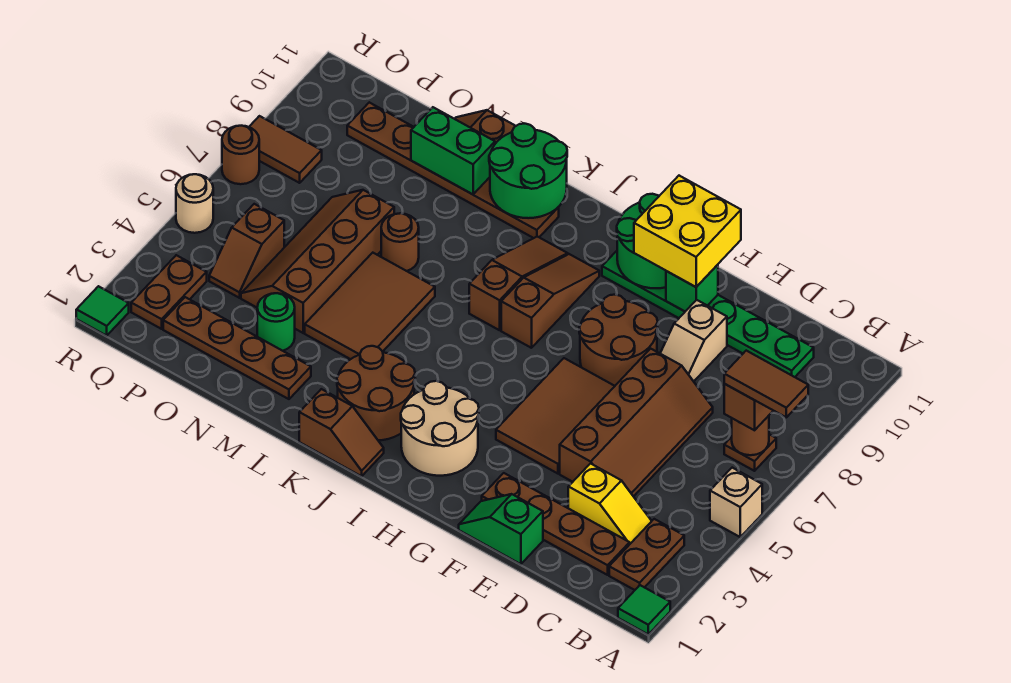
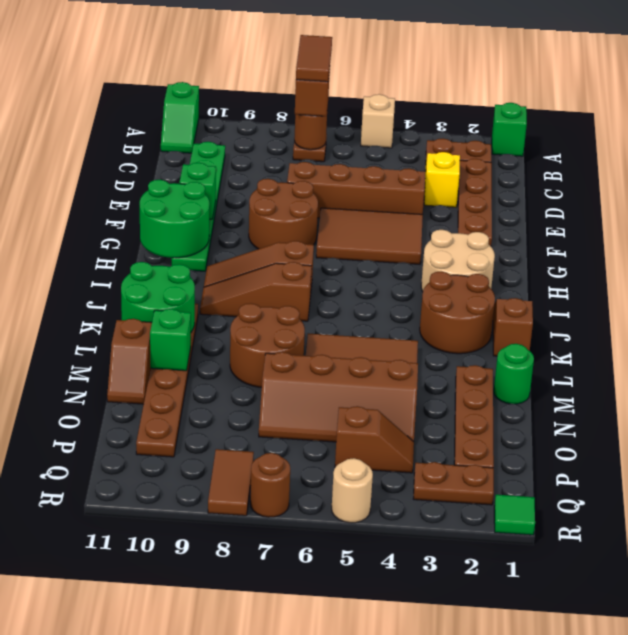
green 1x1 tile [618,585,670,634] -> green 1x1 brick [492,103,527,156]
green 1x2 slope [459,494,543,564] -> green 1x2 slope moved to [161,82,199,153]
tan 1x2 slope [660,300,727,381] -> none
yellow 2x2 brick [634,176,741,287] -> none
brown 1x1 round brick [381,213,419,271] -> brown 2x2 round brick [230,303,305,388]
green 1x2 brick [411,107,495,194] -> green 1x1 brick [150,309,191,371]
green 1x1 round brick [257,293,295,351] -> green 1x1 round brick moved to [494,344,534,404]

